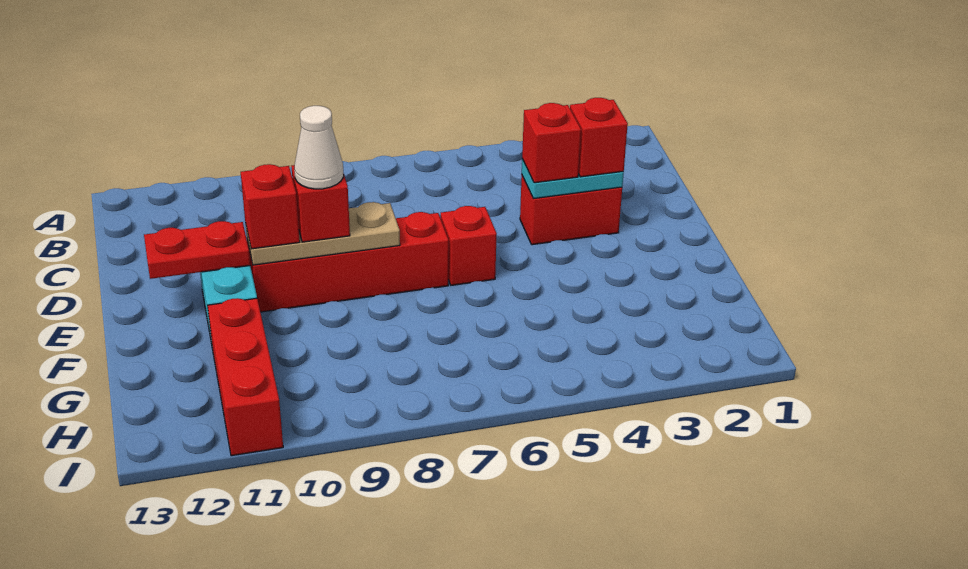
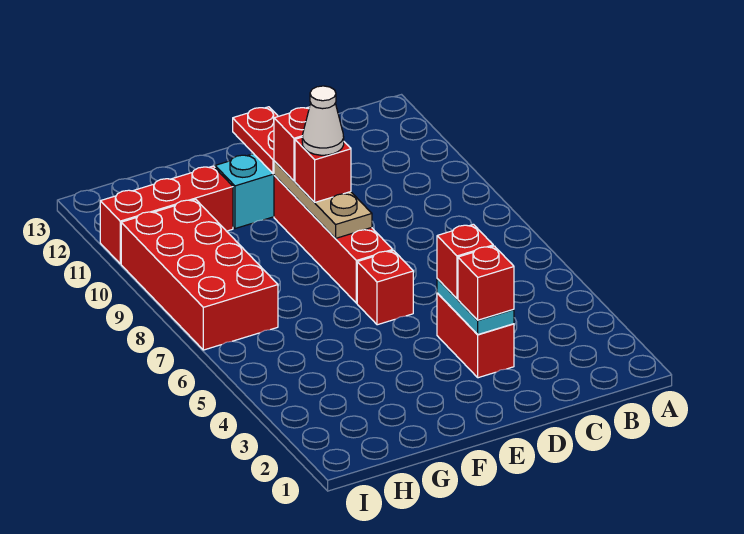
none -> red 2x4 brick [121,199,278,350]

